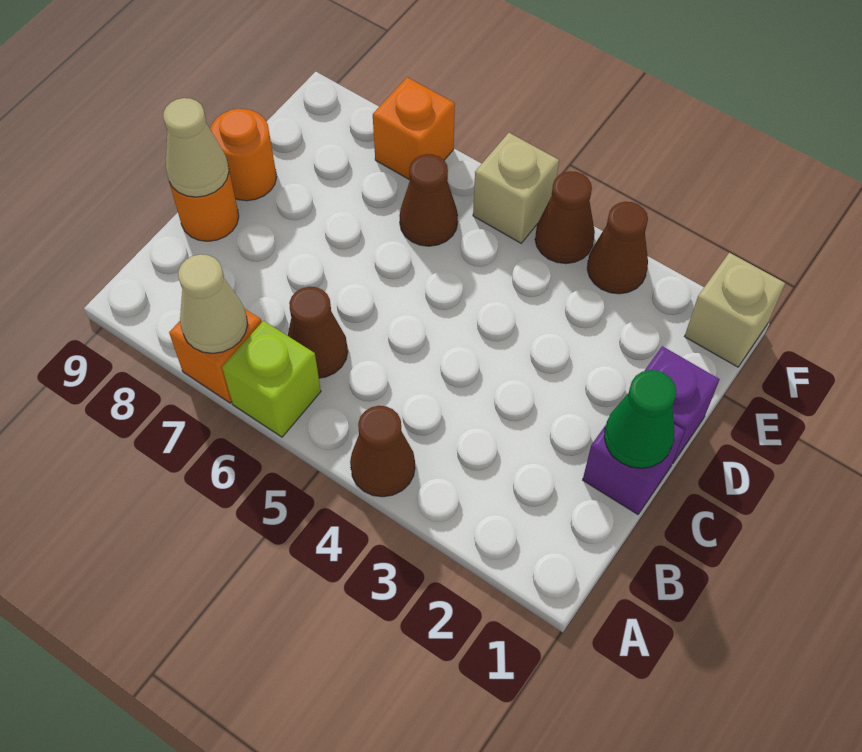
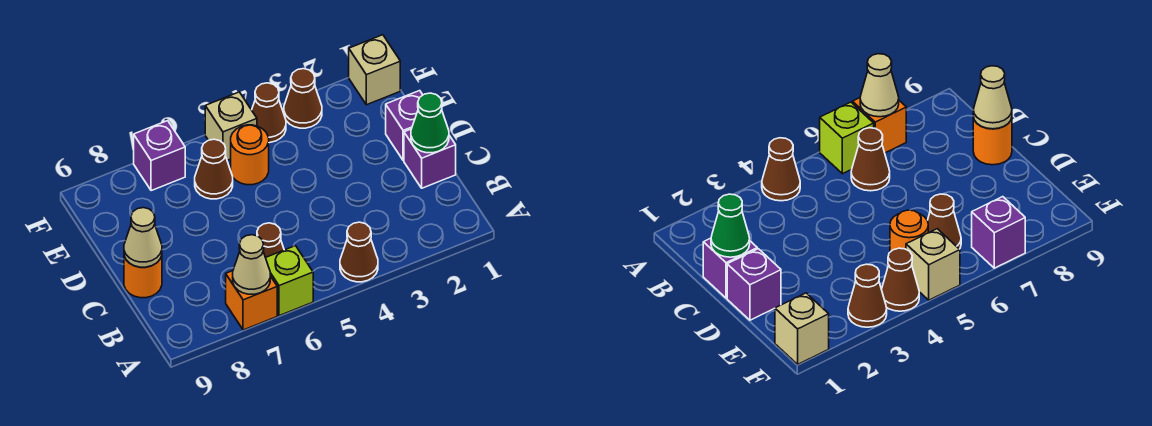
orange 1x1 round brick [210,109,277,201] -> orange 1x1 round brick moved to [231,125,269,185]
orange 1x1 brick [373,77,455,180] -> purple 1x1 brick [134,121,185,191]

